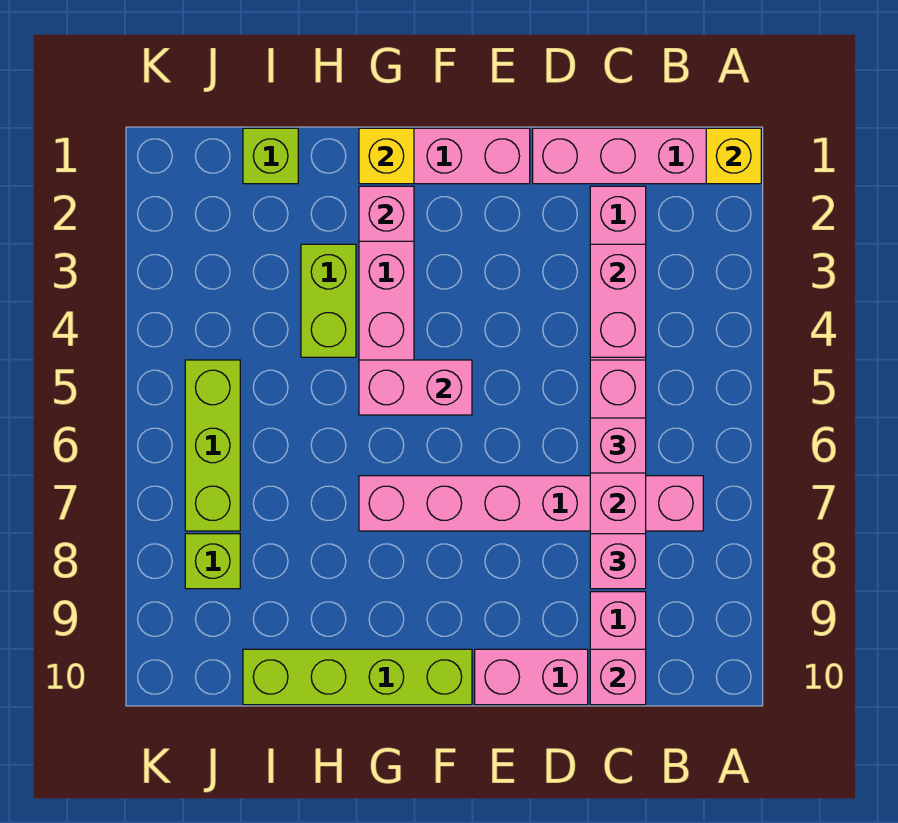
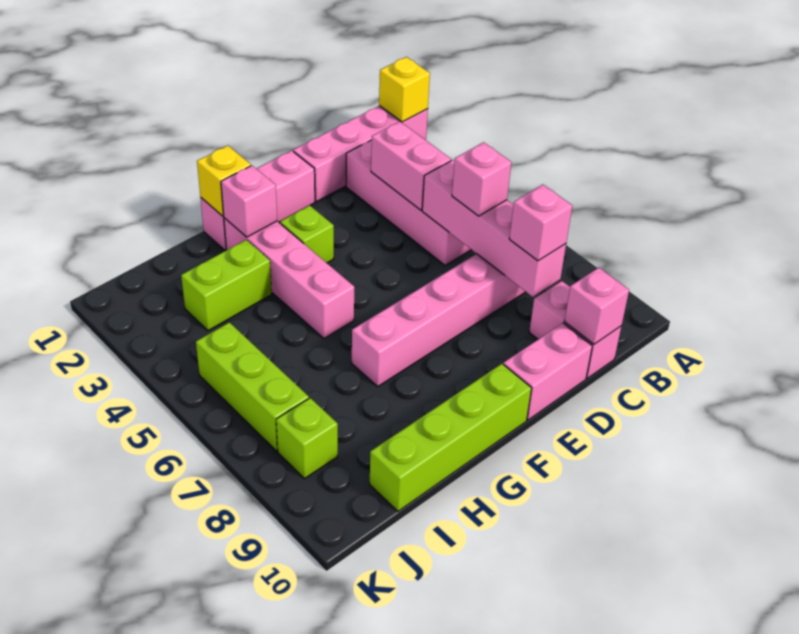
pink 1x2 brick [359,360,472,415] -> none
lime 1x2 brick [301,244,356,357] -> lime 1x2 brick turned to [181,240,272,331]
lime 1x1 brick [243,128,298,184] -> lime 1x1 brick moved to [280,205,334,263]

